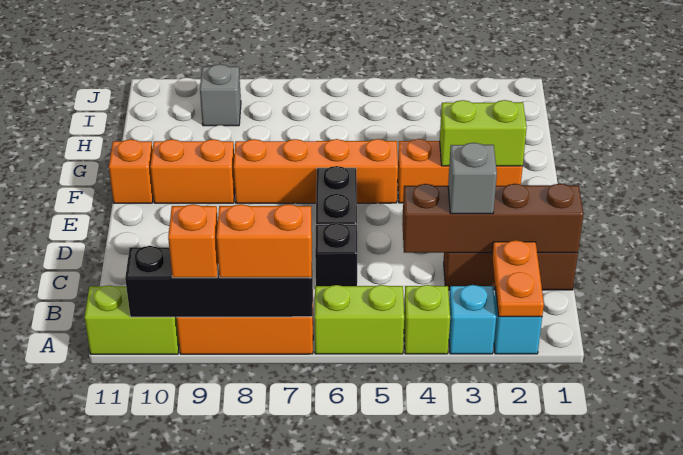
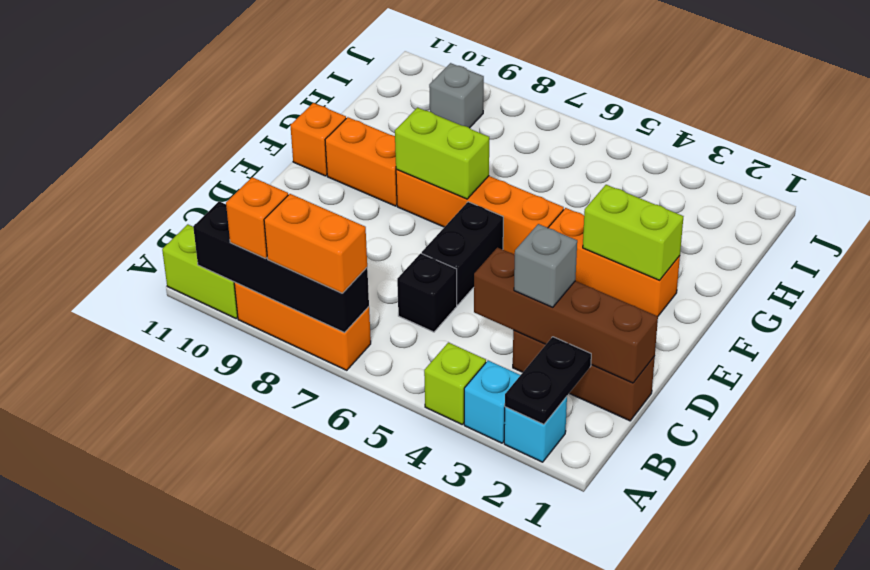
orange 1x2 plate [492,240,544,317] -> black 1x2 plate [505,337,591,425]
lime 1x2 brick [314,285,404,354] -> lime 1x2 brick moved to [395,108,489,199]

